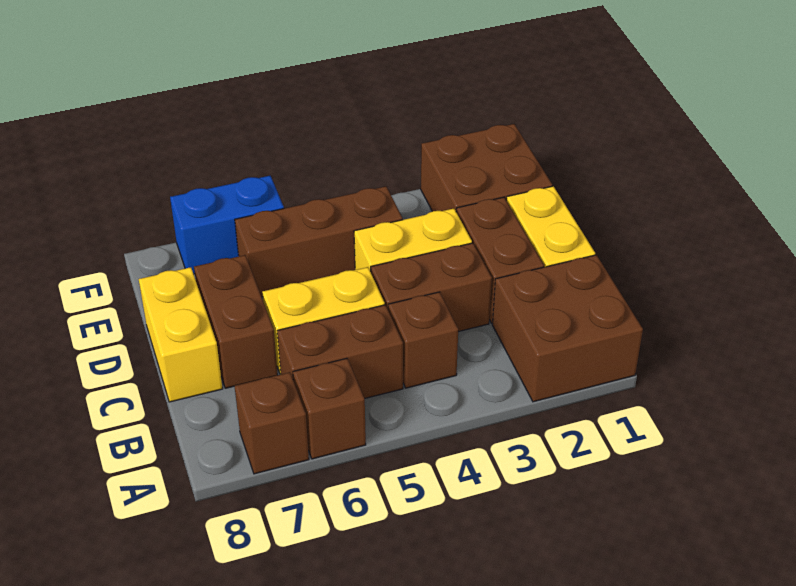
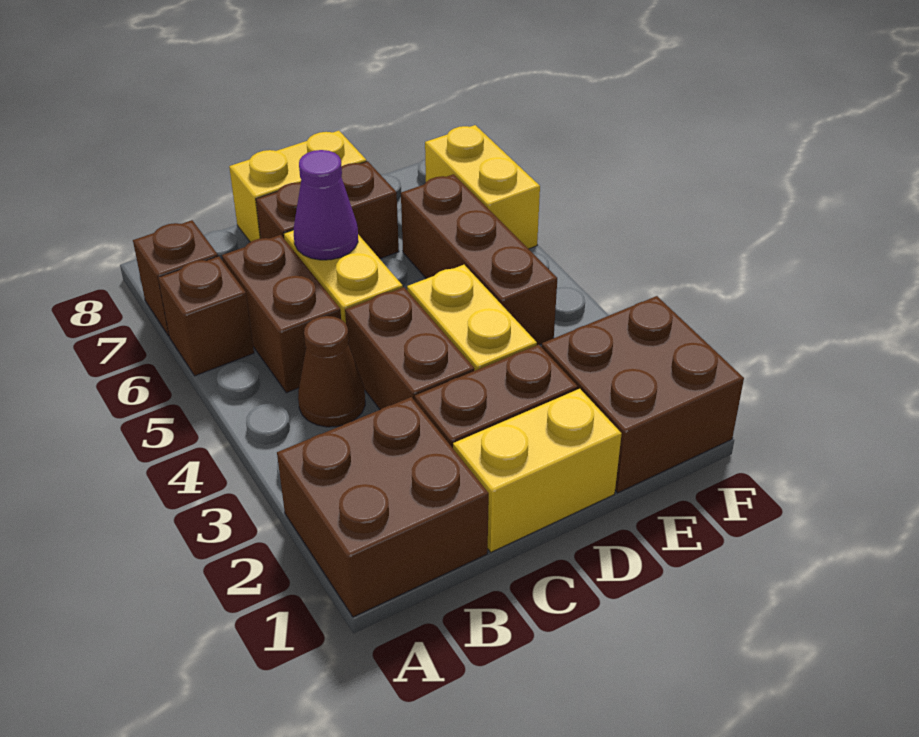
brown 1x1 brick [388,292,458,388] -> brown 1x1 cone [298,316,365,427]
none -> purple 1x1 cone [294,150,358,260]
blue 1x2 brick [170,176,284,274] -> yellow 1x2 brick [425,125,540,249]

